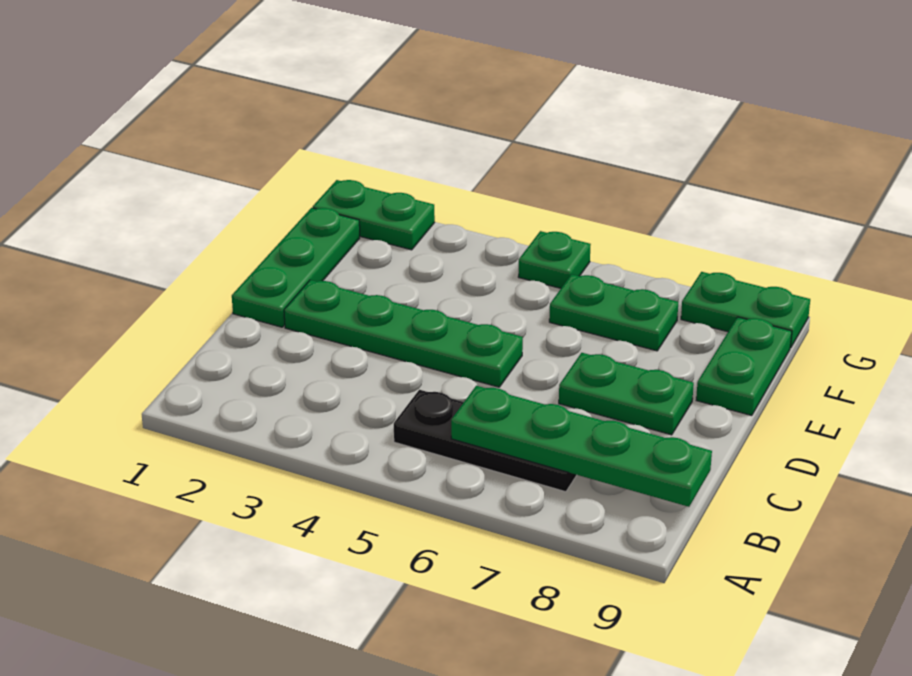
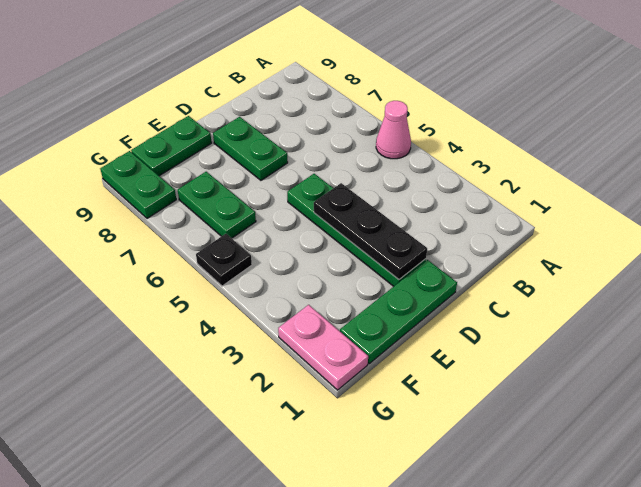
none -> pink 1x1 cone [376,101,411,159]
black 1x3 plate [394,390,577,492] -> black 1x3 plate moved to [314,183,427,279]
green 1x4 plate [451,386,712,507] -> none
green 1x2 plate [313,180,435,250] -> pink 1x2 plate [278,305,368,390]
green 1x1 plate [518,231,591,288] -> black 1x1 plate [196,234,252,286]

